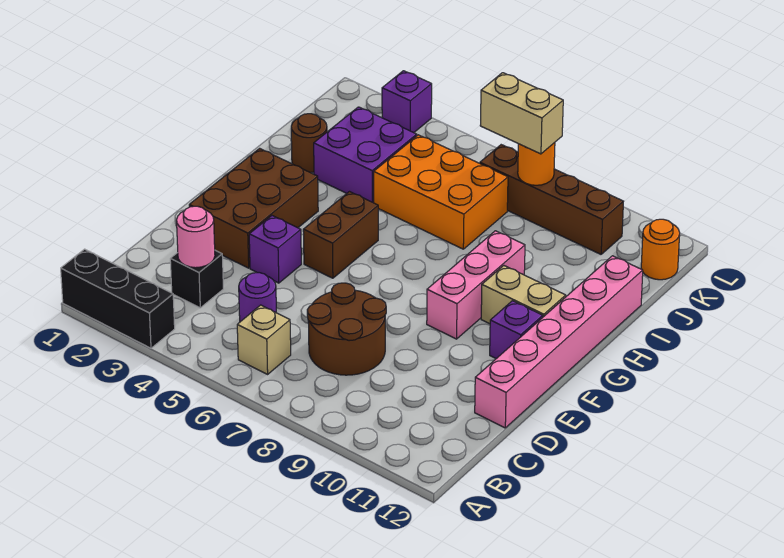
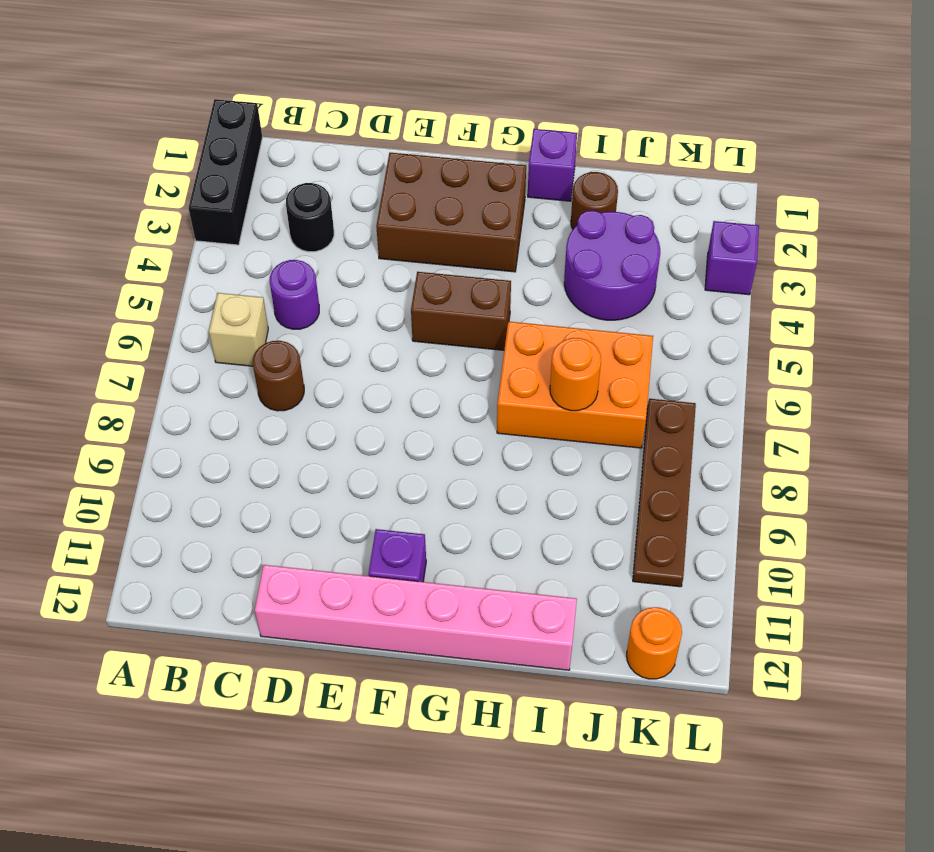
black 1x1 brick [170,250,223,308] -> black 1x1 round brick [286,183,334,252]
pink 1x1 round brick [177,206,215,268] -> none
brown 2x2 round brick [307,283,386,375] -> brown 1x1 round brick [253,341,304,411]
purple 1x1 brick [249,216,301,283] -> purple 1x1 brick moved to [528,129,577,201]
pink 1x3 brick [427,231,525,339] -> none
tan 1x2 brick [481,266,566,324] -> none
purple 2x2 brick [314,107,417,203] -> purple 2x2 round brick [564,210,660,320]
orange 2x3 brick [374,135,508,249] -> orange 2x3 brick turned to [497,322,653,448]
brown 1x4 brick [480,145,623,254] -> brown 1x4 plate [633,399,696,587]
tan 1x2 brick [480,73,563,154] -> none
orange 1x1 round brick [518,143,555,185] -> orange 1x1 round brick moved to [550,338,601,411]

